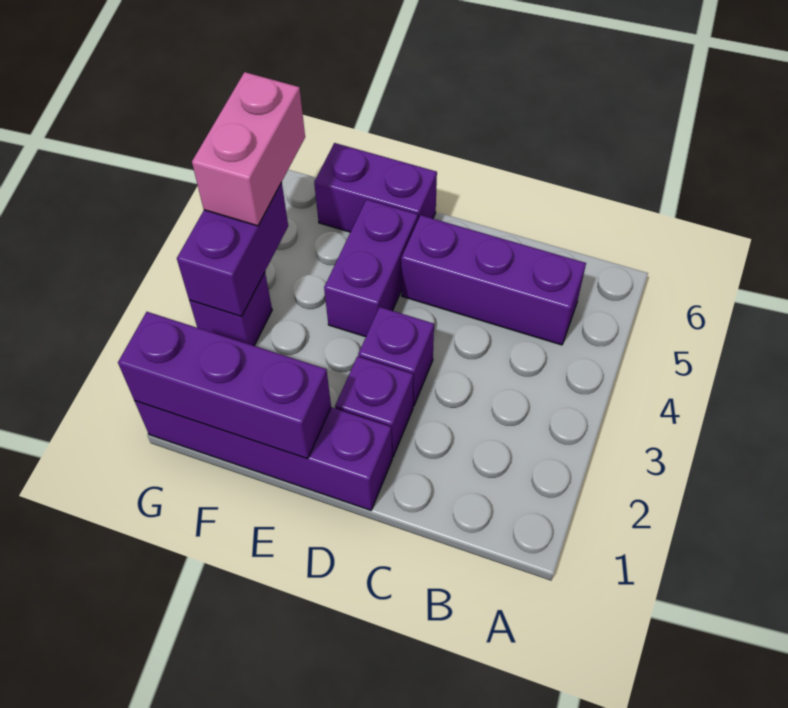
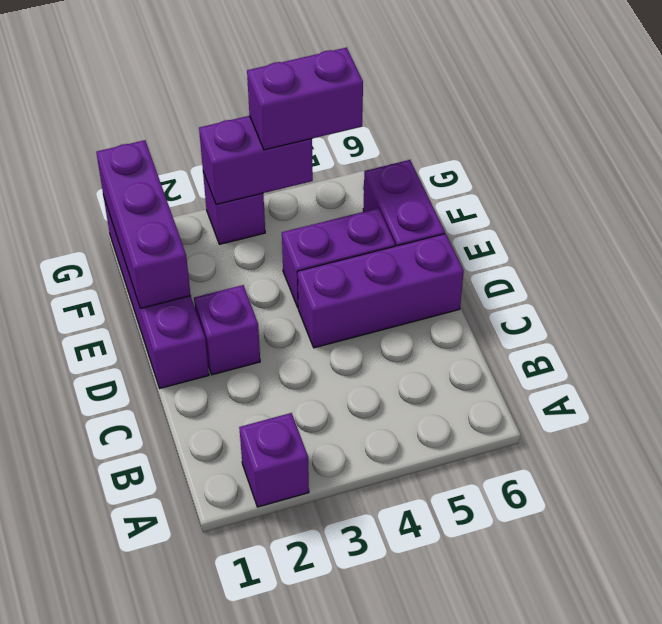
purple 1x3 brick [401,215,586,345] -> purple 1x3 brick turned to [298,234,464,348]
purple 1x1 brick [358,307,434,406] -> purple 1x1 brick moved to [239,413,309,507]
pink 1x2 brick [192,72,305,226] -> purple 1x2 brick [247,47,363,150]

